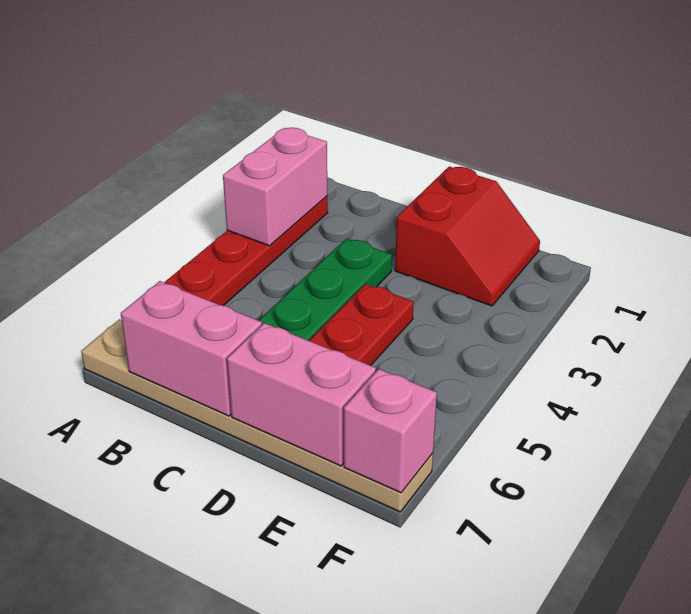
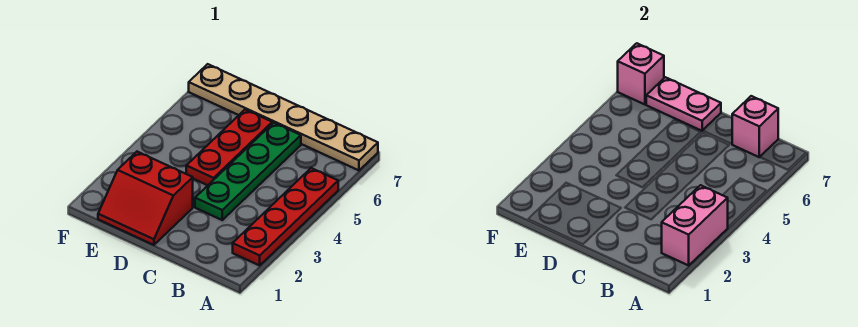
pink 1x2 brick [121,281,262,416] -> pink 1x1 brick [732,96,778,157]
red 2x2 slope [395,167,540,306] -> red 2x2 slope turned to [98,152,193,245]
pink 1x2 brick [227,323,376,466] -> pink 1x2 plate [646,77,721,131]

